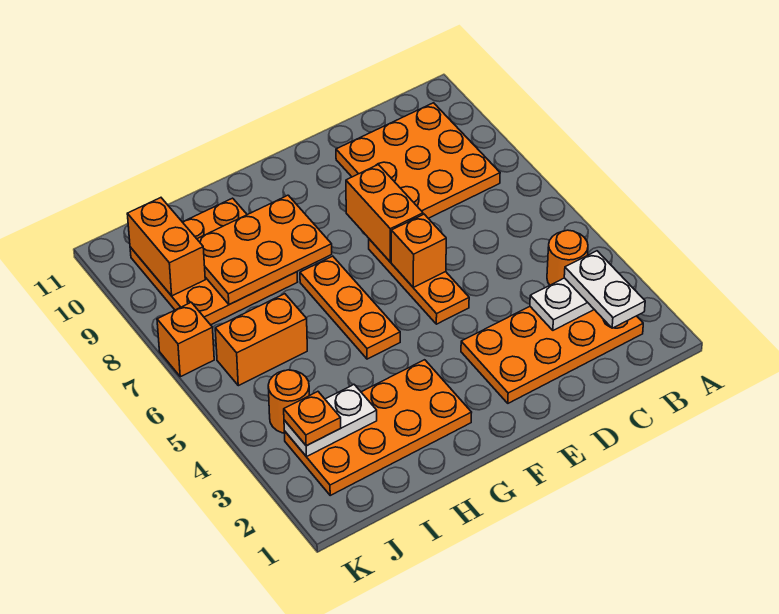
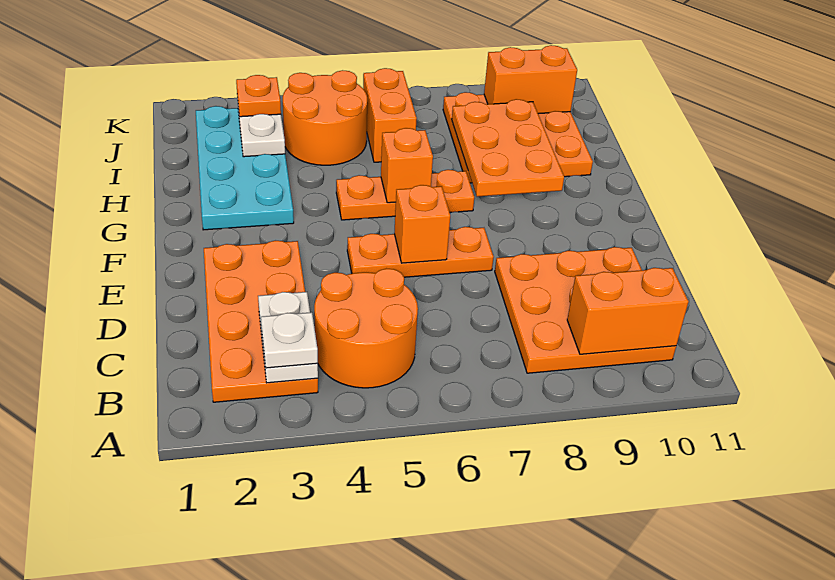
white 1x2 plate [564,251,645,328] -> white 1x1 plate [261,312,318,368]
orange 1x1 round brick [547,230,588,285] -> orange 2x2 round brick [314,269,418,388]
orange 1x2 brick [346,165,423,262] -> orange 1x2 brick moved to [567,268,689,354]
orange 2x4 plate [284,360,472,495] -> cyan 2x4 plate [196,106,294,230]
orange 1x1 round brick [268,370,309,433] -> orange 2x2 round brick [283,70,367,165]
orange 1x1 brick [157,302,214,377] -> orange 1x1 brick moved to [381,128,433,203]

